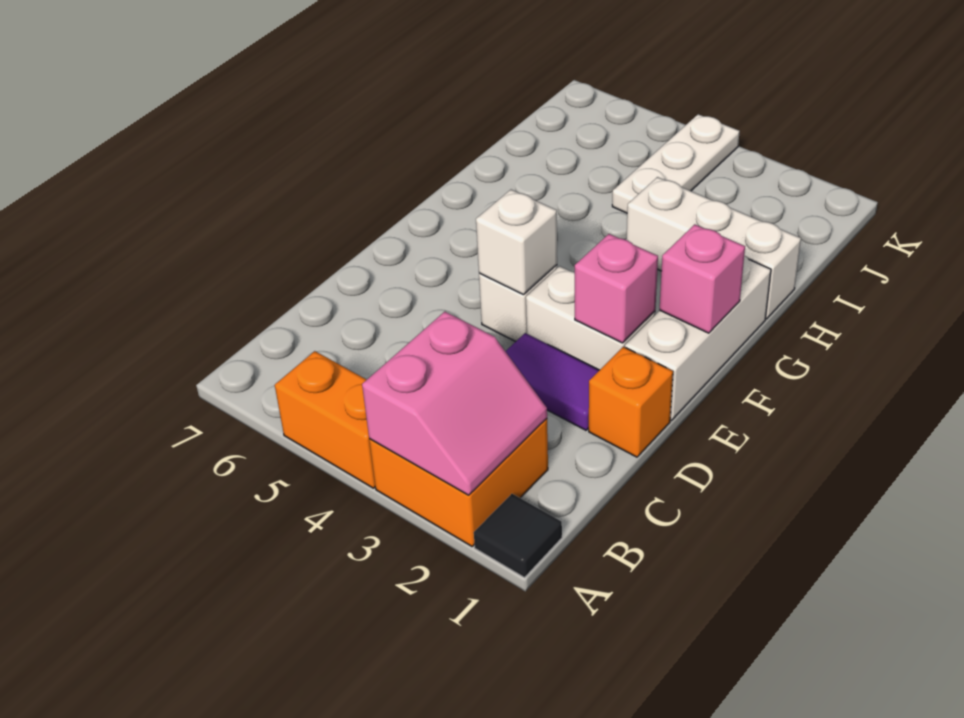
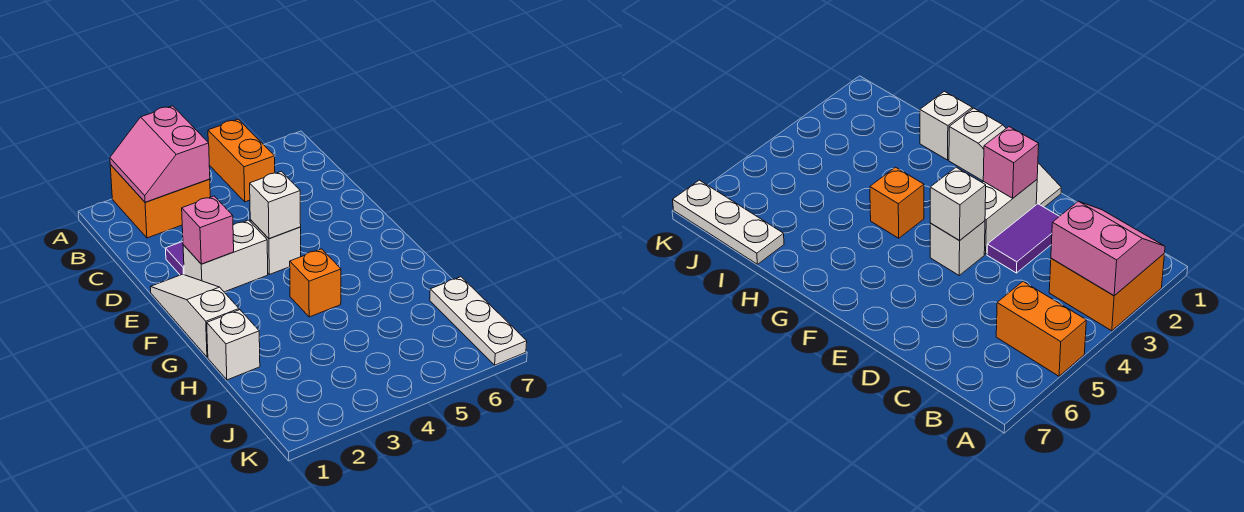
black 1x1 tile [474,494,562,577] -> none
orange 1x2 brick [275,351,375,488] -> orange 1x2 brick turned to [208,119,275,202]
orange 1x1 brick [589,347,673,457] -> orange 1x1 brick moved to [290,249,341,317]
white 1x3 brick [625,256,771,421] -> white 1x3 slope [150,274,239,357]
pink 1x1 brick [660,224,745,333] -> none
white 1x3 brick [627,177,801,319] -> white 1x1 brick [207,310,260,380]
white 1x3 plate [612,114,740,213] -> white 1x3 plate moved to [430,277,527,365]

